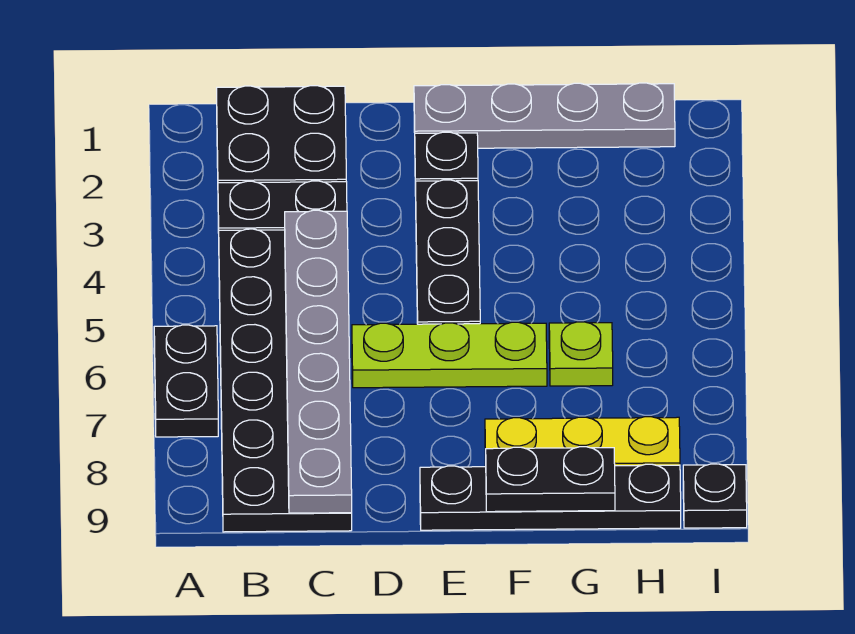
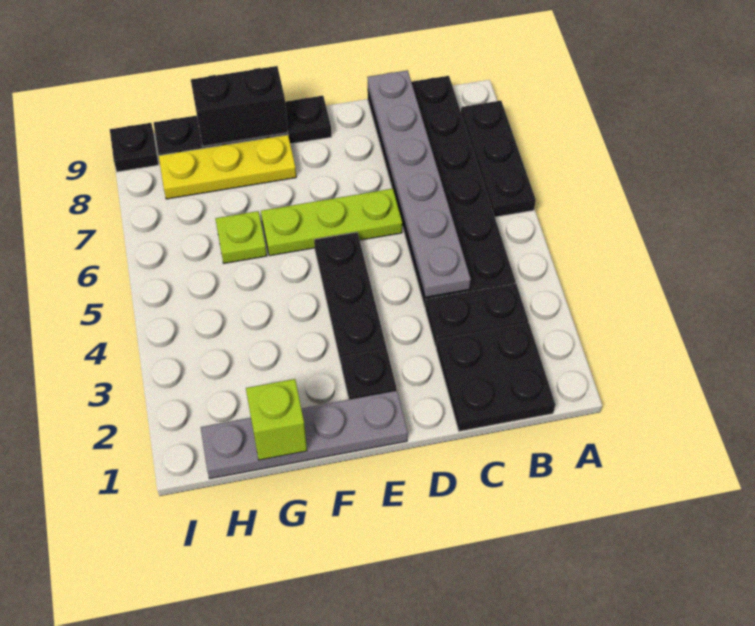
black 1x2 plate [154,325,218,437] -> black 1x3 plate [461,101,536,217]
black 1x2 plate [485,447,615,512] -> black 1x2 brick [191,66,288,146]
none -> lime 1x1 brick [246,379,307,460]

